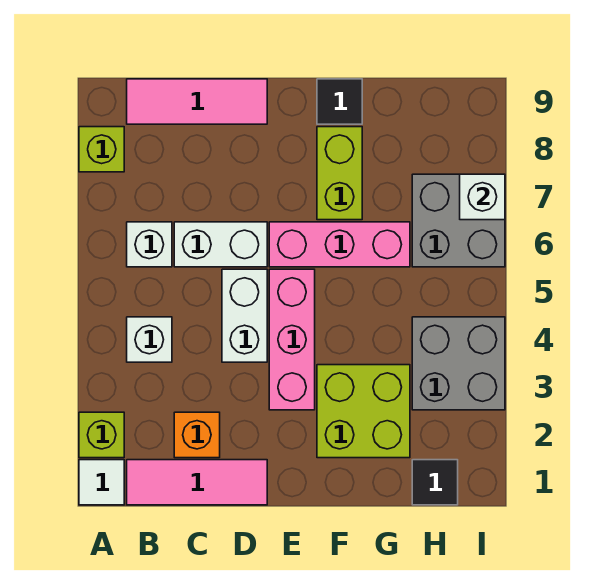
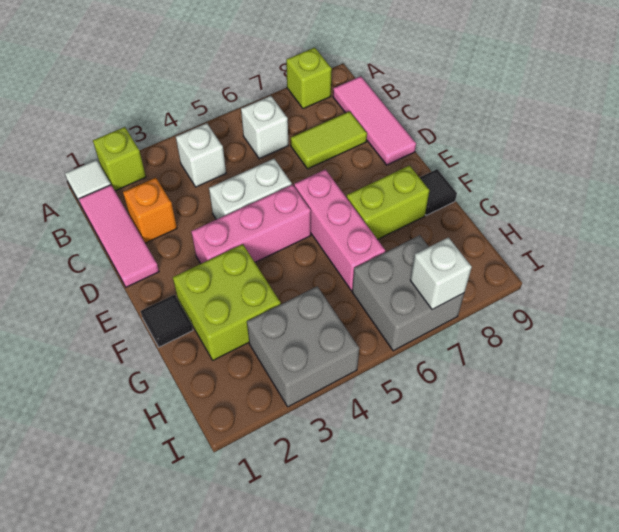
white 1x2 brick [174,222,267,267] -> none
none -> lime 1x2 tile [291,111,367,169]
black 1x1 tile [412,460,458,505] -> black 1x1 tile moved to [140,295,193,347]

